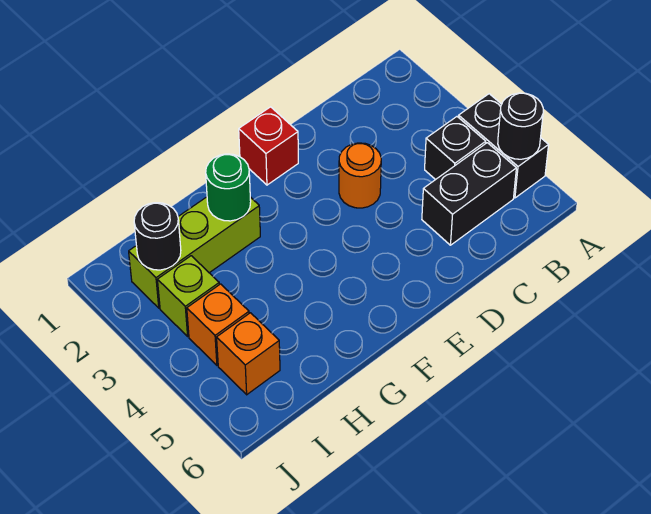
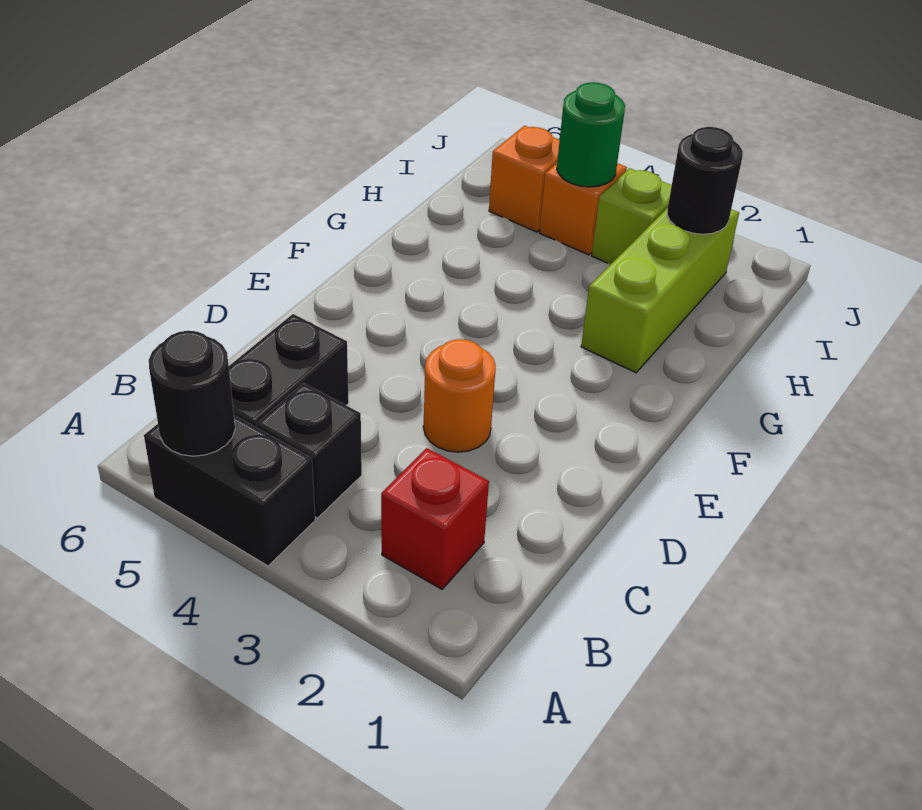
red 1x1 brick [239,107,298,185] -> red 1x1 brick moved to [381,448,489,589]
green 1x1 round brick [206,154,251,221] -> green 1x1 round brick moved to [557,82,625,187]

